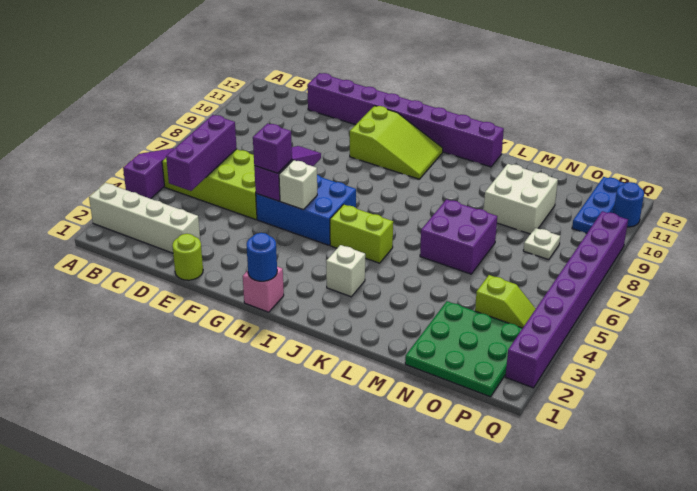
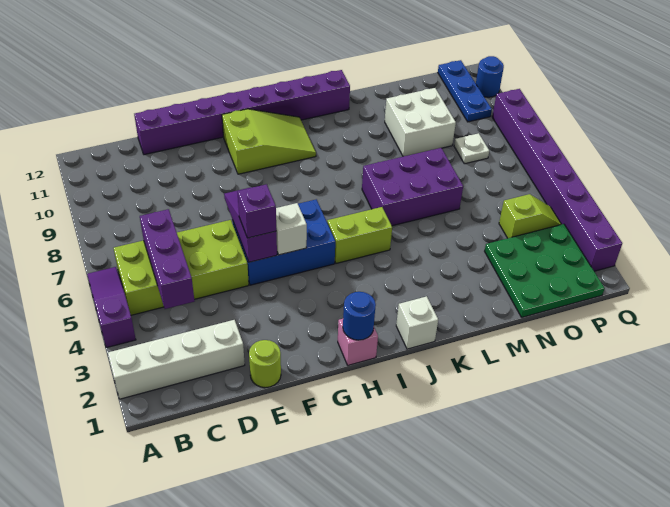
white 1x1 brick [326,245,365,297] -> white 1x1 brick moved to [396,296,438,349]
purple 2x2 brick [420,199,497,274] -> purple 2x3 brick [362,148,463,226]

